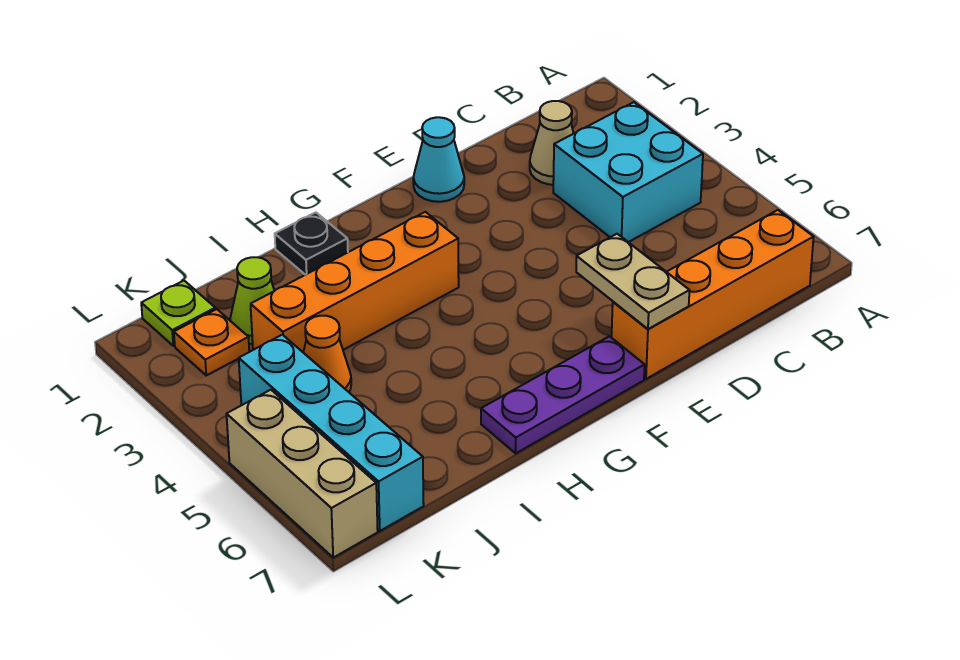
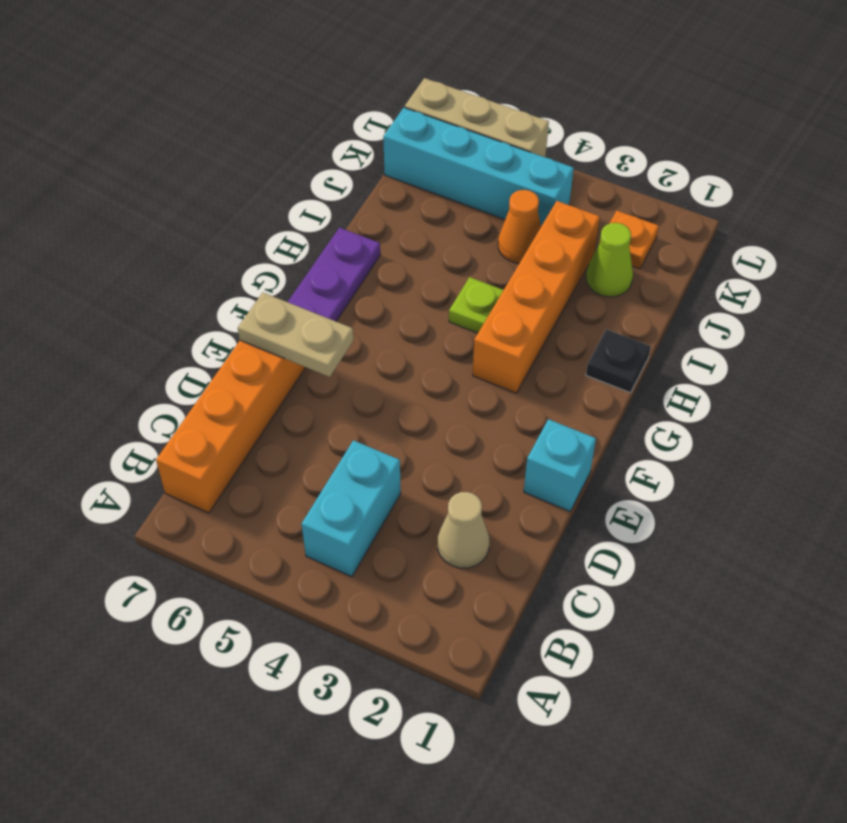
cyan 2x2 brick [553,102,703,242] -> cyan 1x2 brick [301,440,401,577]
cyan 1x1 cone [413,117,464,202] -> cyan 1x1 brick [524,419,596,511]
lime 1x1 plate [141,281,215,346] -> lime 1x1 plate moved to [449,277,503,333]

